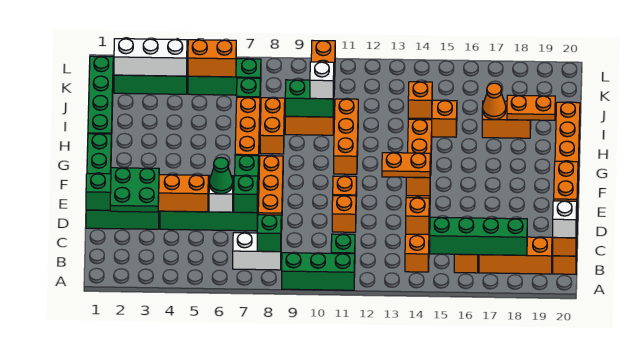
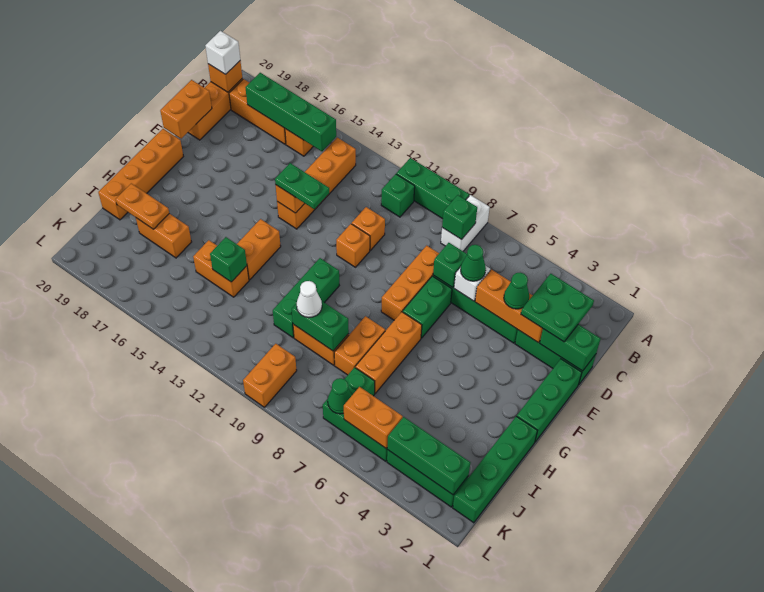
white 1x2 brick [233,233,281,270] -> white 1x2 brick turned to [441,195,490,251]
orange 1x1 brick [406,198,429,235] -> none
none -> green 1x1 cone [504,273,529,309]
orange 1x2 plate [382,153,430,178] -> green 1x2 plate [275,163,329,209]
orange 1x3 brick [334,99,358,174] -> green 1x3 brick [273,258,339,338]
white 1x1 brick [310,62,334,99] -> white 1x1 cone [297,281,322,317]
orange 1x1 brick [408,82,432,119] -> green 1x1 brick [210,237,247,282]
orange 1x1 cone [482,83,506,119] -> none
white 1x3 brick [114,39,187,76] -> green 1x3 brick [387,417,471,495]
none -> green 1x1 cone [328,378,352,414]

